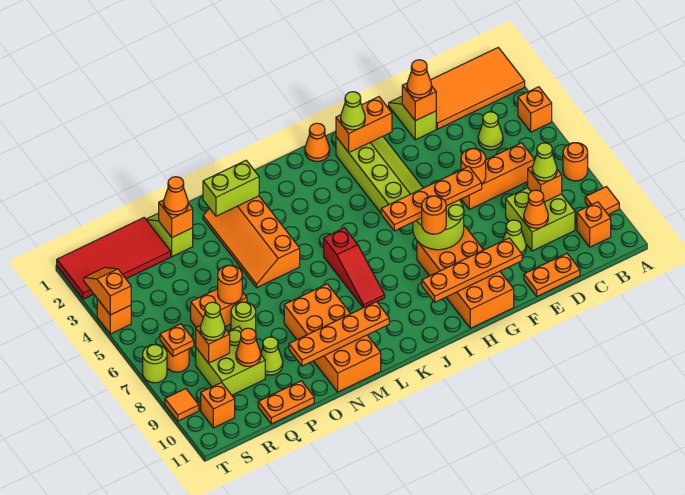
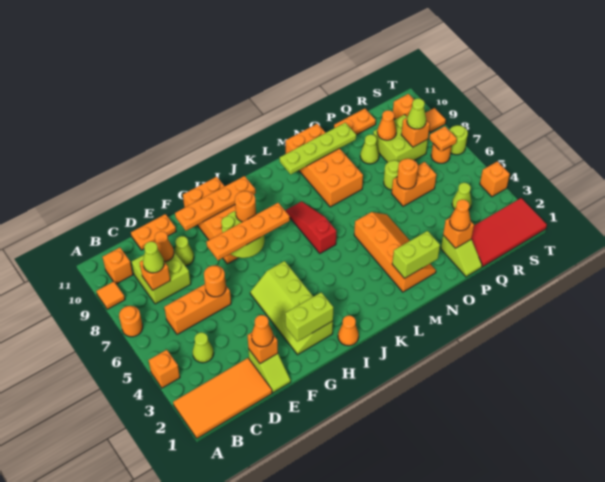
orange 1x2 brick [336,97,392,152] -> lime 1x2 brick [285,292,334,341]
lime 1x1 cone [341,92,365,130] -> lime 1x1 cone moved to [452,183,472,209]
orange 1x4 plate [289,302,389,366] -> lime 1x4 plate [280,123,356,174]
orange 1x2 slope [84,268,131,315] -> none

